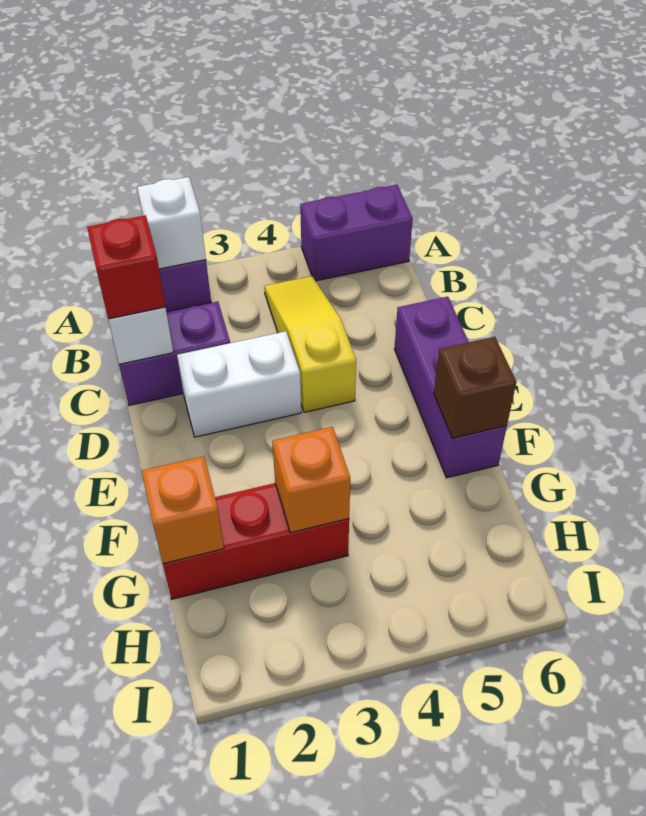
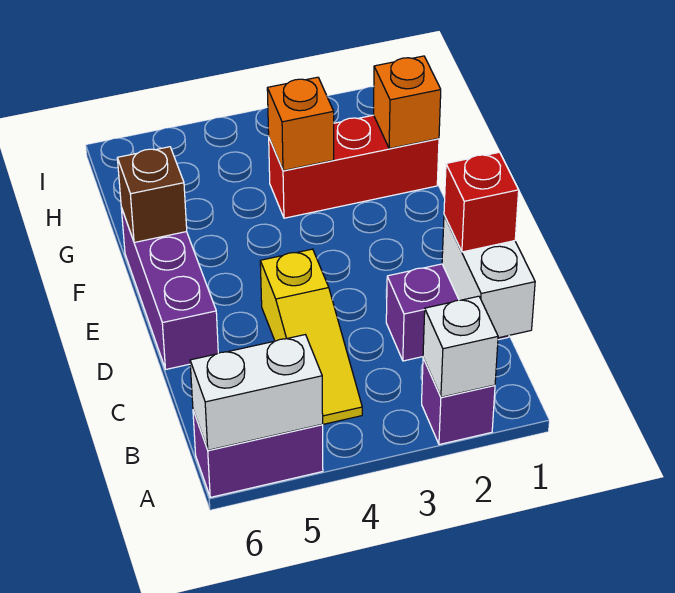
white 1x2 brick [177,331,301,437] -> white 1x2 brick moved to [190,335,323,450]

